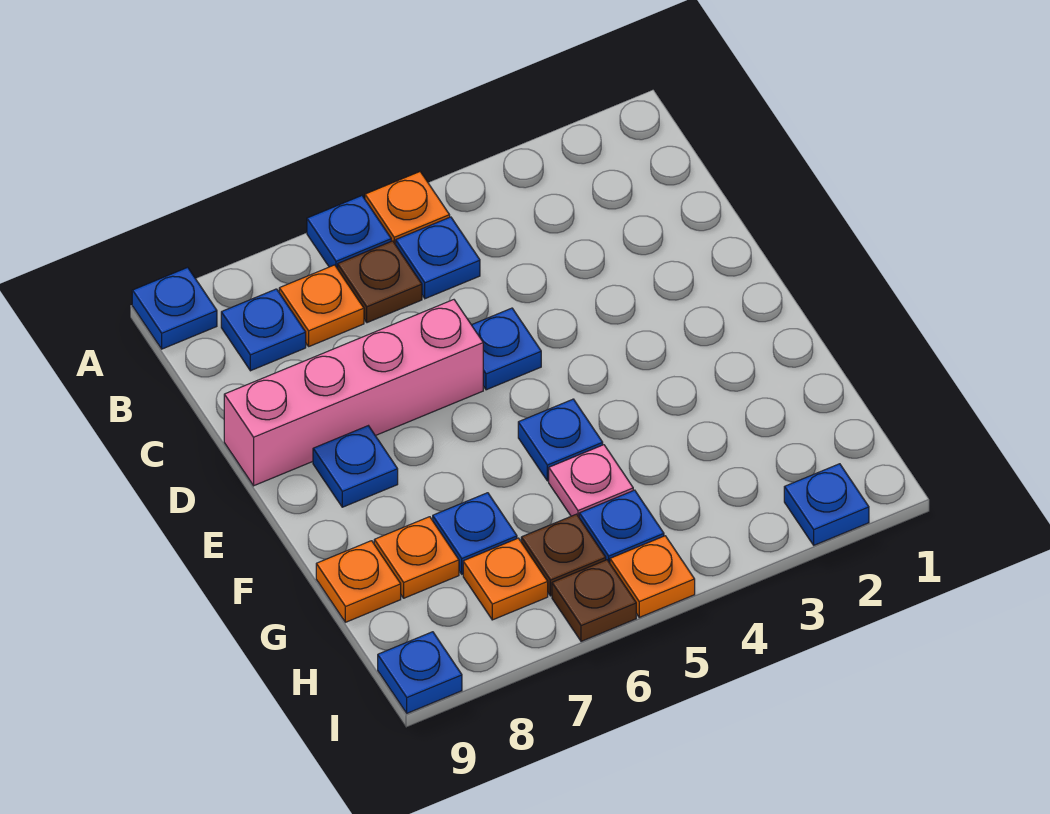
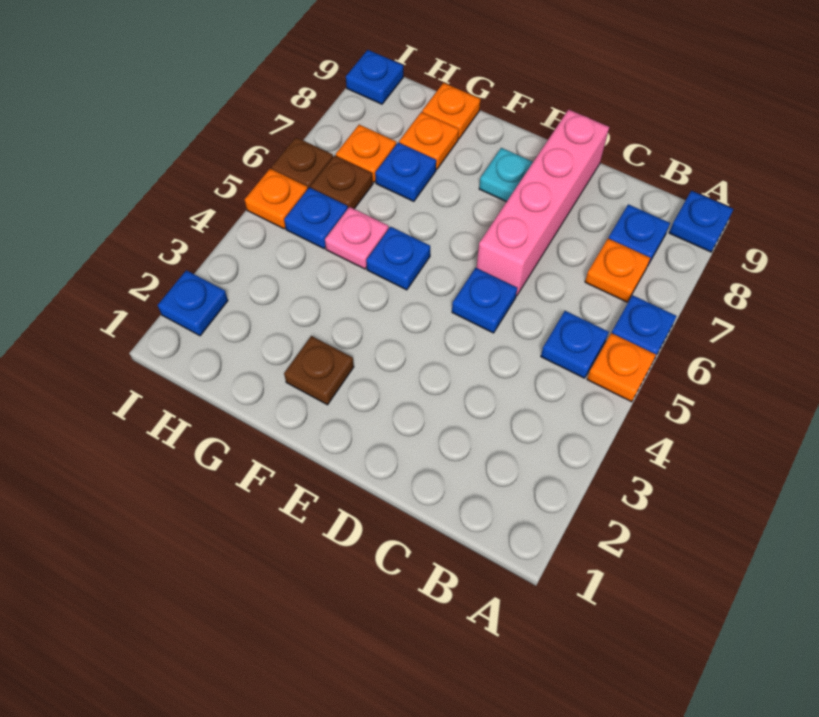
brown 1x1 plate [338,241,422,323] -> brown 1x1 plate moved to [284,336,354,405]
blue 1x1 plate [313,426,398,507] -> cyan 1x1 plate [479,148,533,202]

